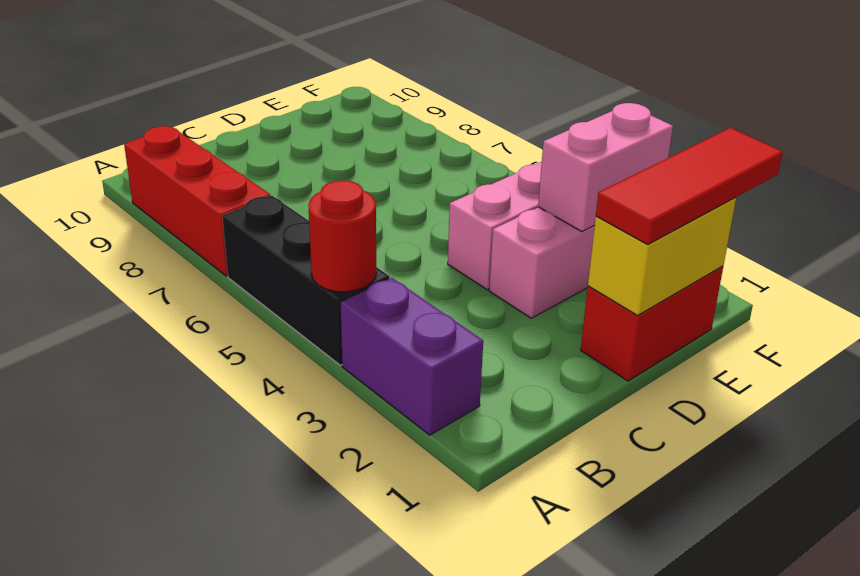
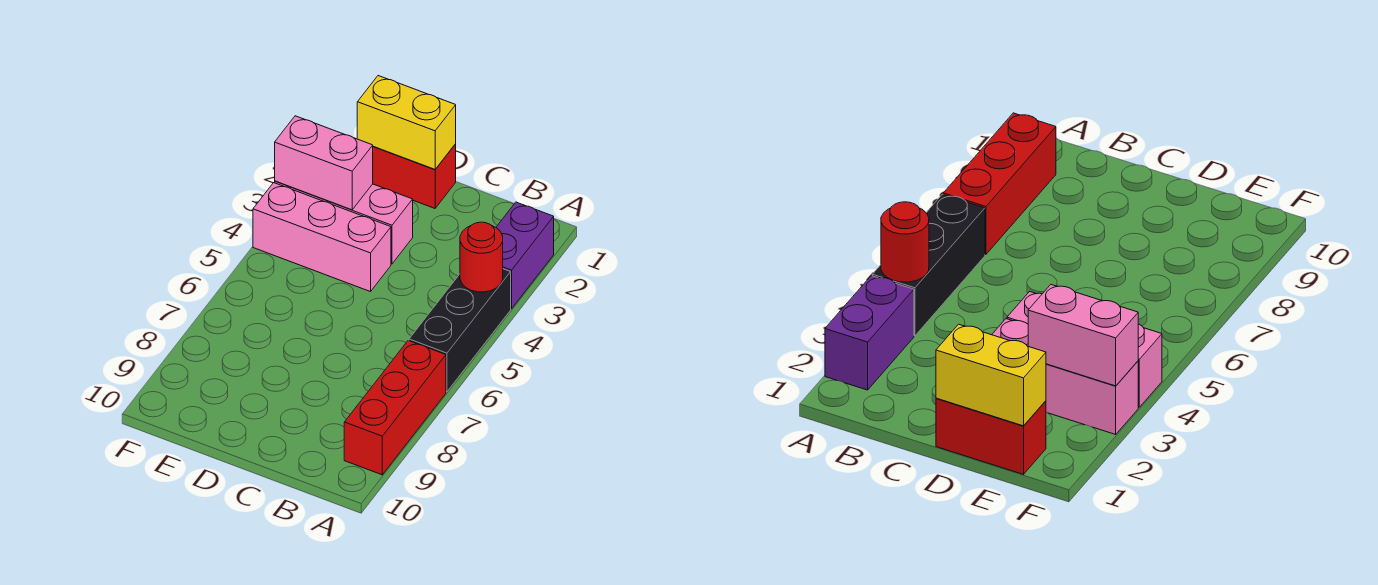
red 1x3 tile [596,128,783,245] -> none

